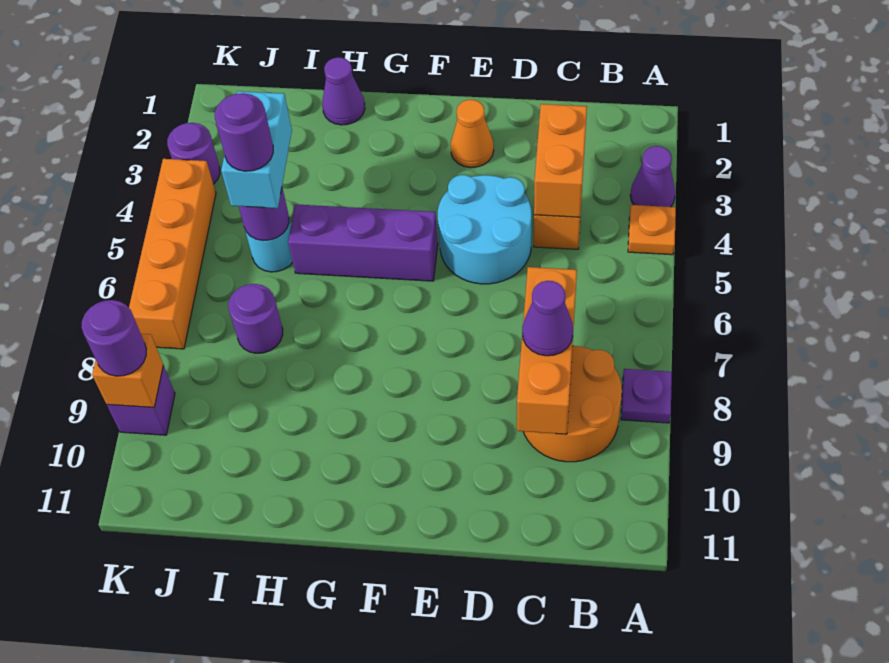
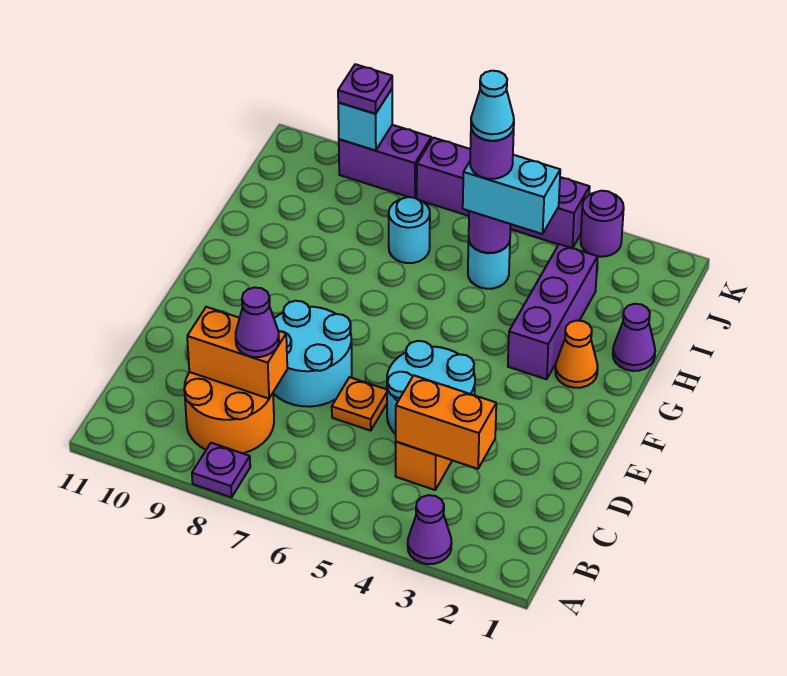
orange 1x1 plate [628,205,676,255] -> orange 1x1 plate moved to [332,377,387,431]
orange 1x3 brick [517,267,577,434] -> orange 1x2 brick [187,307,287,399]
none -> cyan 2x2 round brick [273,301,352,407]
orange 1x1 cone [451,100,494,168] -> orange 1x1 cone moved to [555,321,598,388]
purple 1x3 brick [288,204,438,281] -> purple 1x3 brick moved to [508,244,598,379]
none -> cyan 1x1 cone [471,71,514,141]
purple 1x1 round brick [228,284,283,353] -> cyan 1x1 round brick [389,197,430,263]
orange 1x4 brick [129,159,216,349] -> purple 1x4 brick [417,138,590,248]
purple 1x1 brick [107,365,175,435] -> purple 1x2 brick [339,125,431,198]
orange 1x1 brick [92,334,163,407] -> cyan 1x1 brick [338,89,392,150]
purple 1x1 round brick [81,300,147,376] -> purple 1x1 plate [338,64,392,114]

